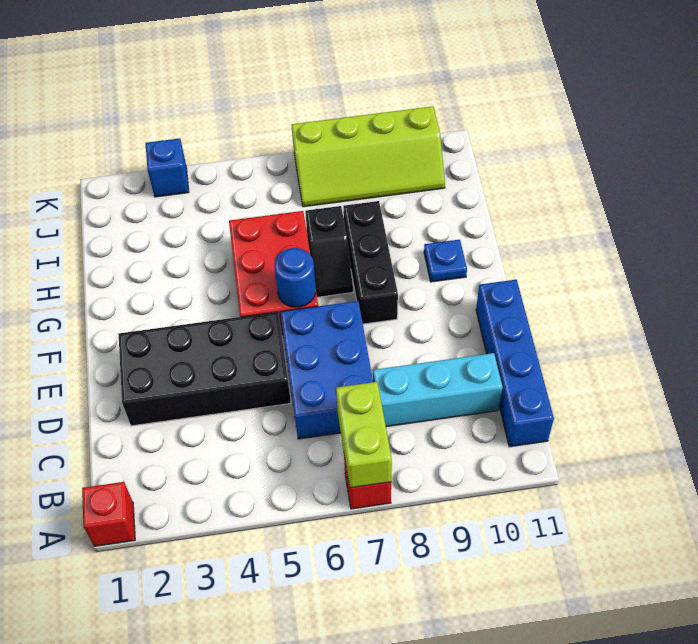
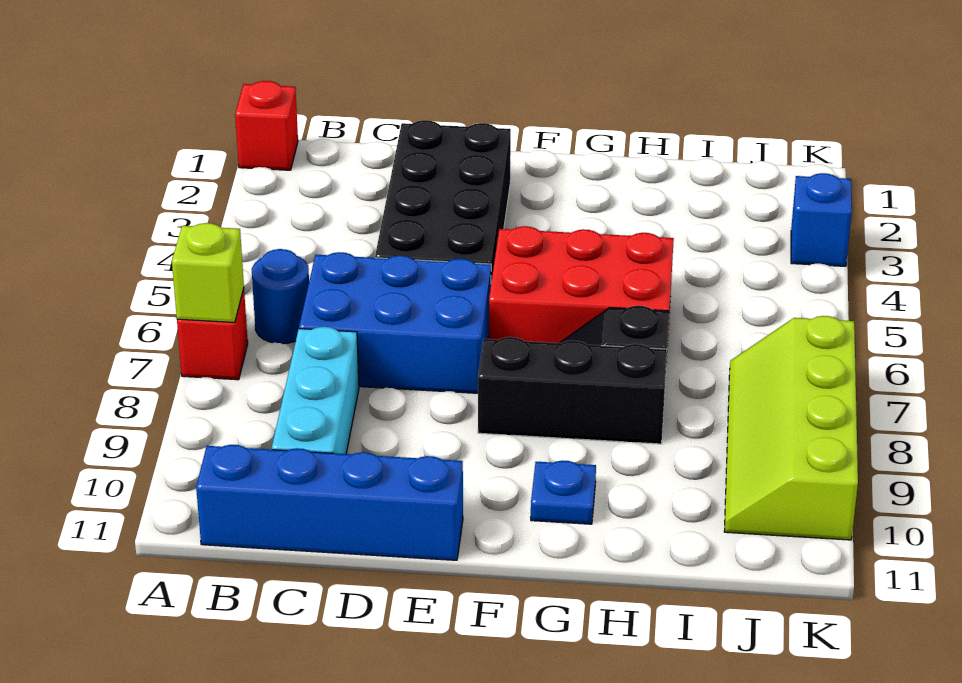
lime 1x2 brick [336,382,392,488] -> lime 1x1 brick [172,223,244,322]
blue 1x1 round brick [274,248,316,307] -> blue 1x1 round brick moved to [252,249,309,344]

